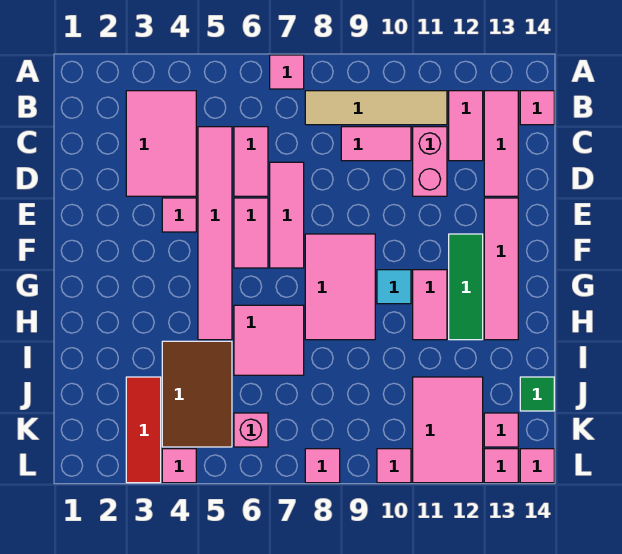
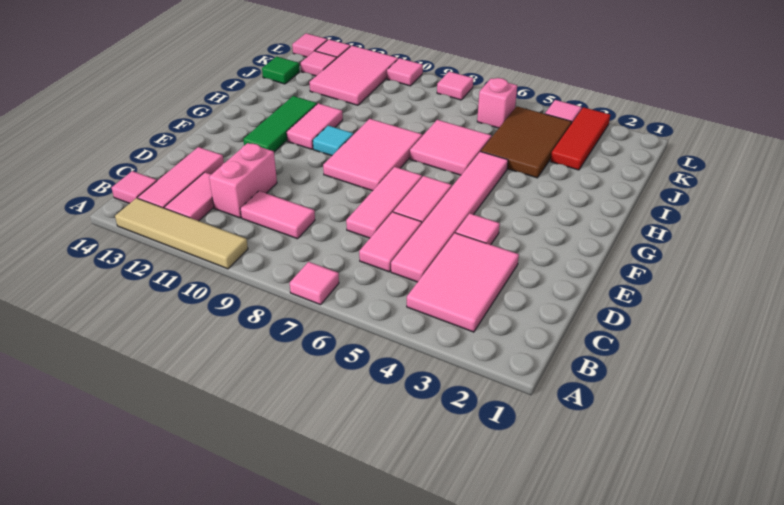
tan 1x4 tile [305,91,447,125] -> tan 1x4 tile moved to [115,198,248,269]
pink 1x4 tile [484,198,518,340] -> none

